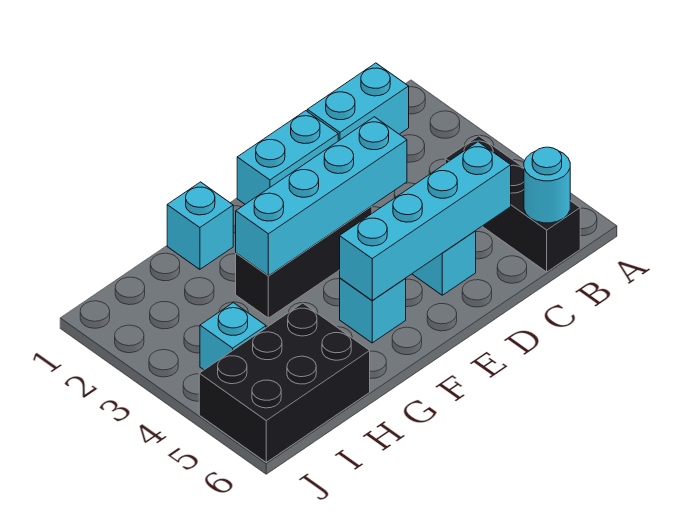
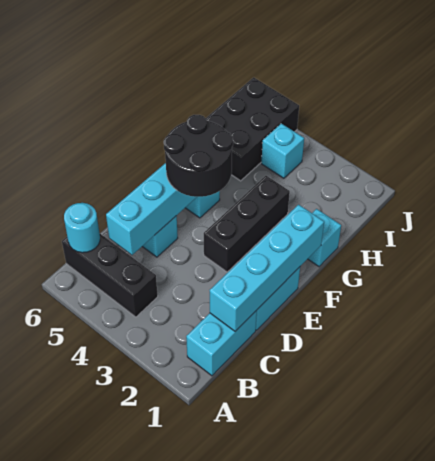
cyan 1x4 brick [236,117,407,276] -> cyan 1x4 brick moved to [210,205,324,331]
none -> black 2x2 round brick [164,115,233,197]

